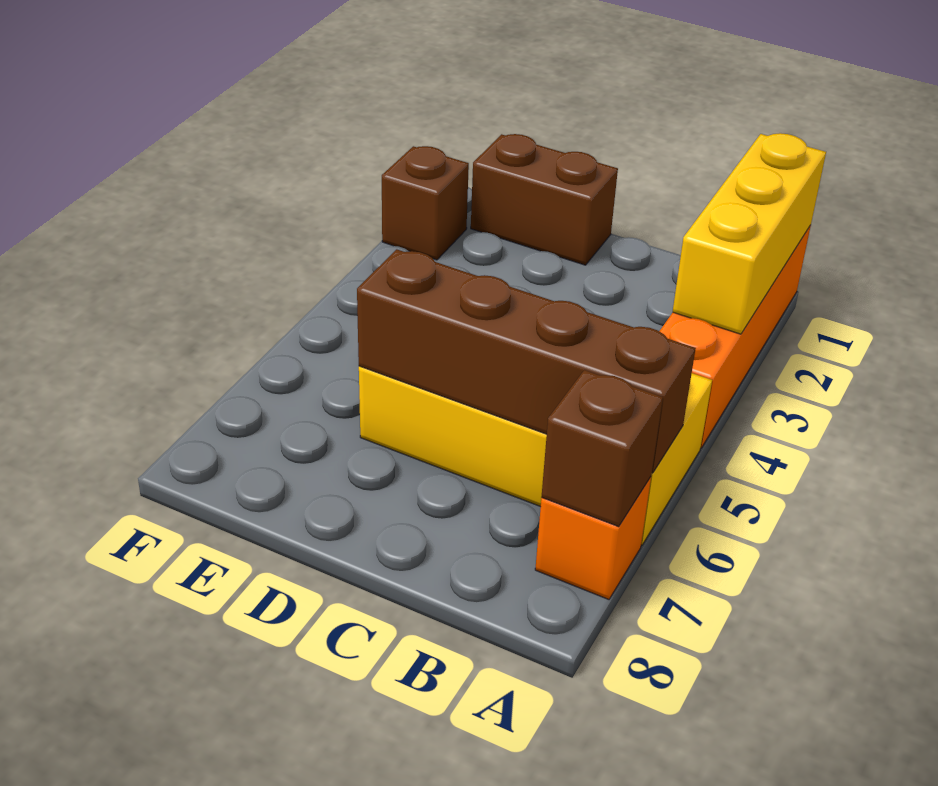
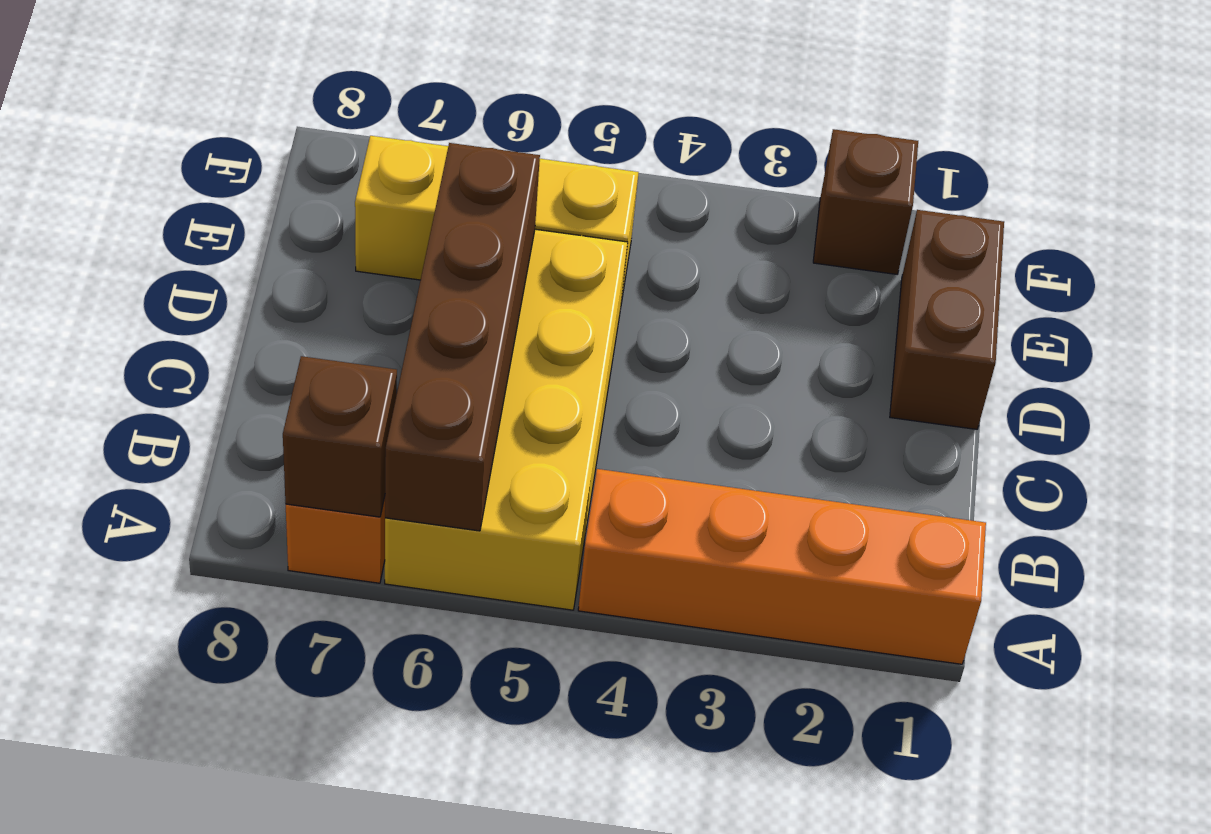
yellow 1x3 brick [673,133,826,334] -> yellow 1x3 brick moved to [355,136,639,303]

